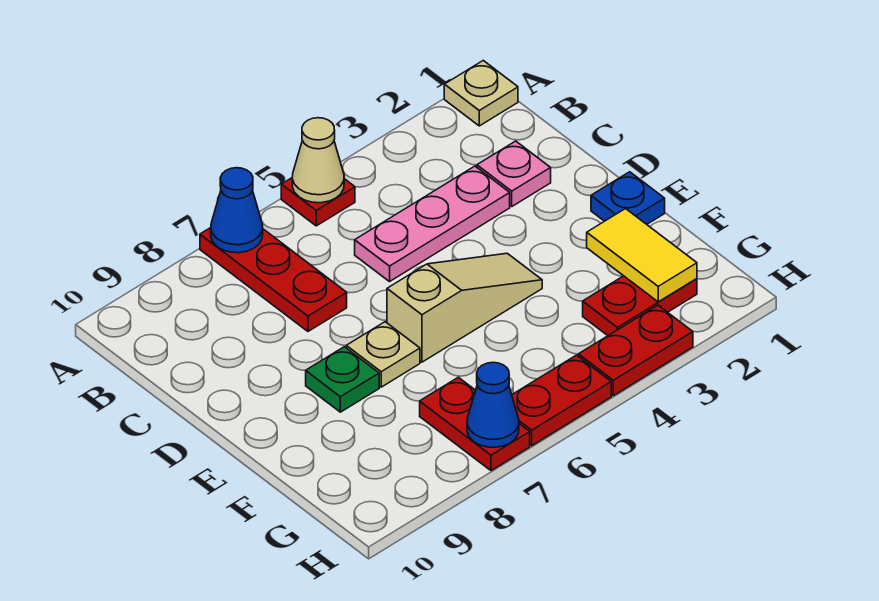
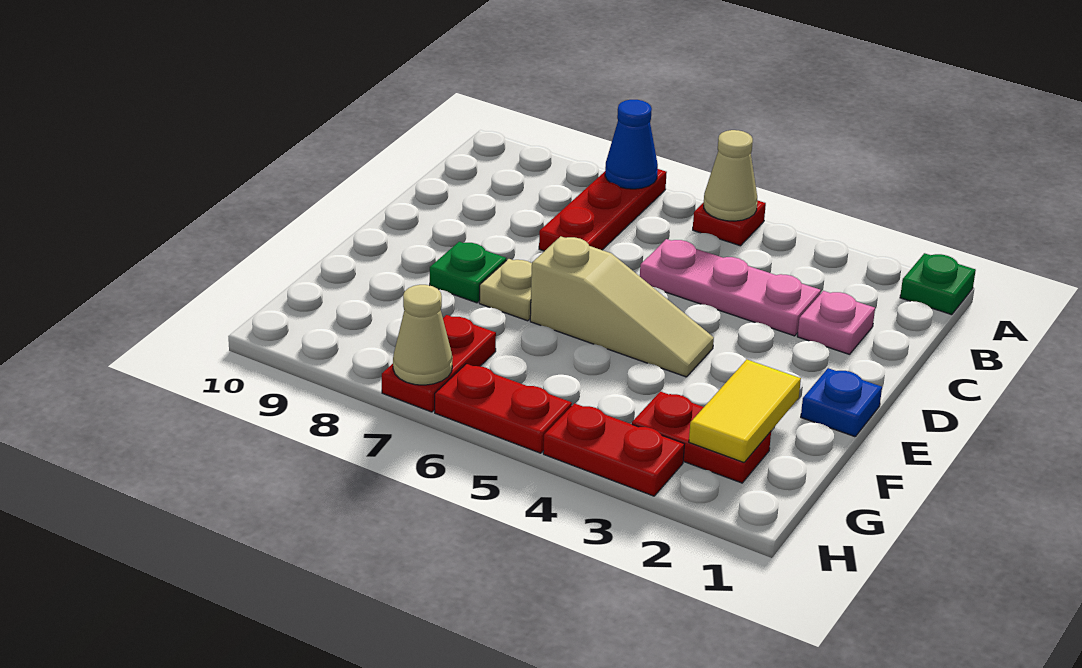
tan 1x1 plate [444,61,518,126] -> green 1x1 plate [900,253,976,315]
blue 1x1 cone [467,362,519,447] -> tan 1x1 cone [393,285,453,385]

